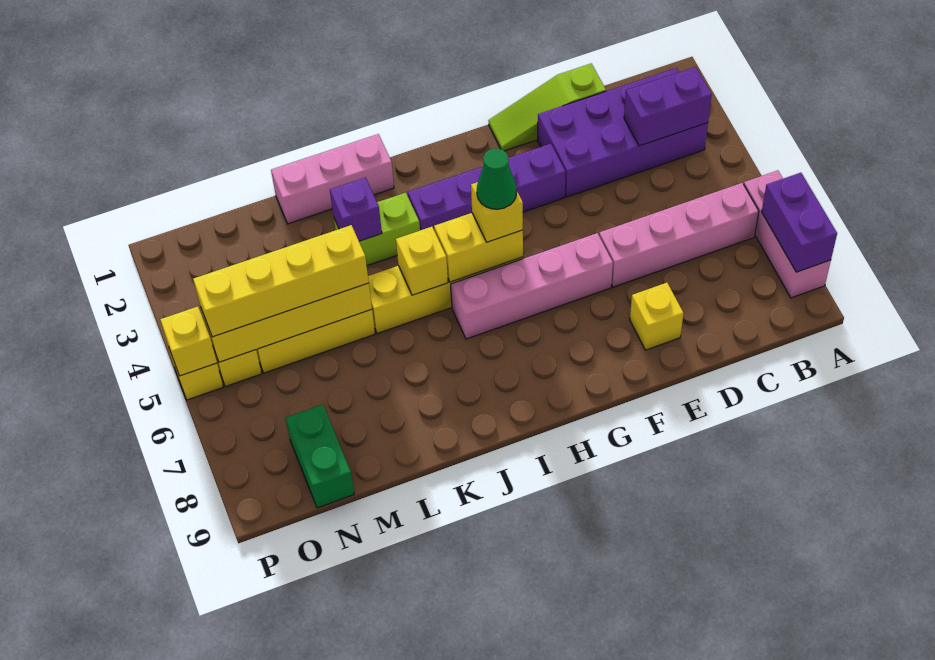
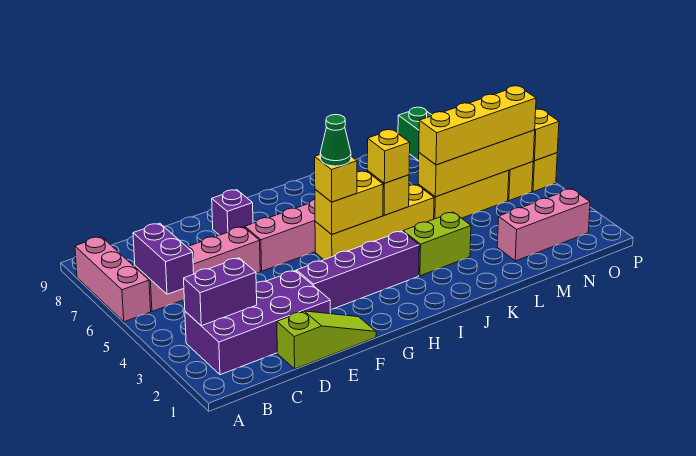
purple 1x2 brick [762,173,837,272] -> purple 1x2 brick moved to [133,223,194,294]
yellow 1x1 brick [630,283,683,350] -> yellow 1x1 brick moved to [367,130,410,183]
pink 1x3 brick [271,134,394,224] -> pink 1x3 brick moved to [497,189,590,261]
purple 1x1 brick [330,178,382,241] -> purple 1x1 brick moved to [212,190,253,235]

